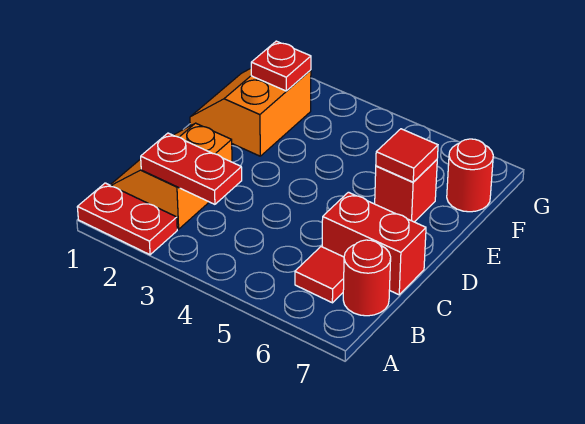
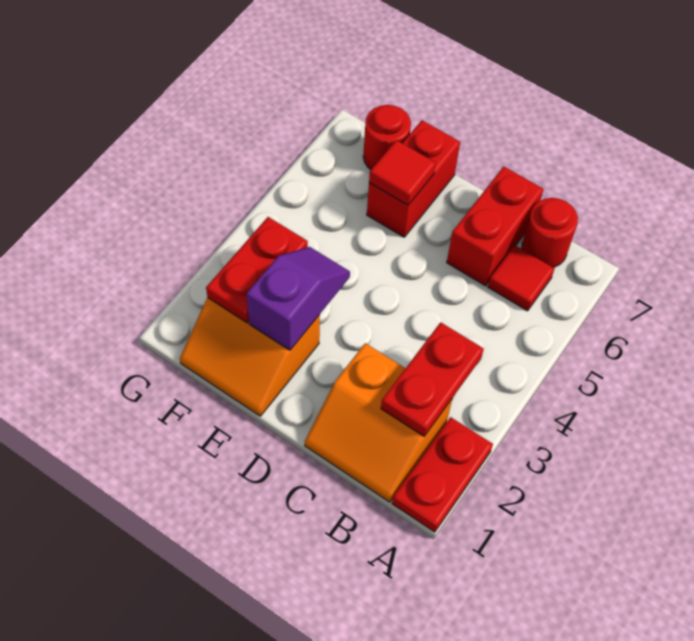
none -> purple 1x2 slope [247,247,350,350]
red 1x1 brick [375,160,437,222] -> red 1x2 brick [367,120,460,237]
red 1x1 plate [251,41,311,91] -> red 1x2 plate [206,217,308,323]

